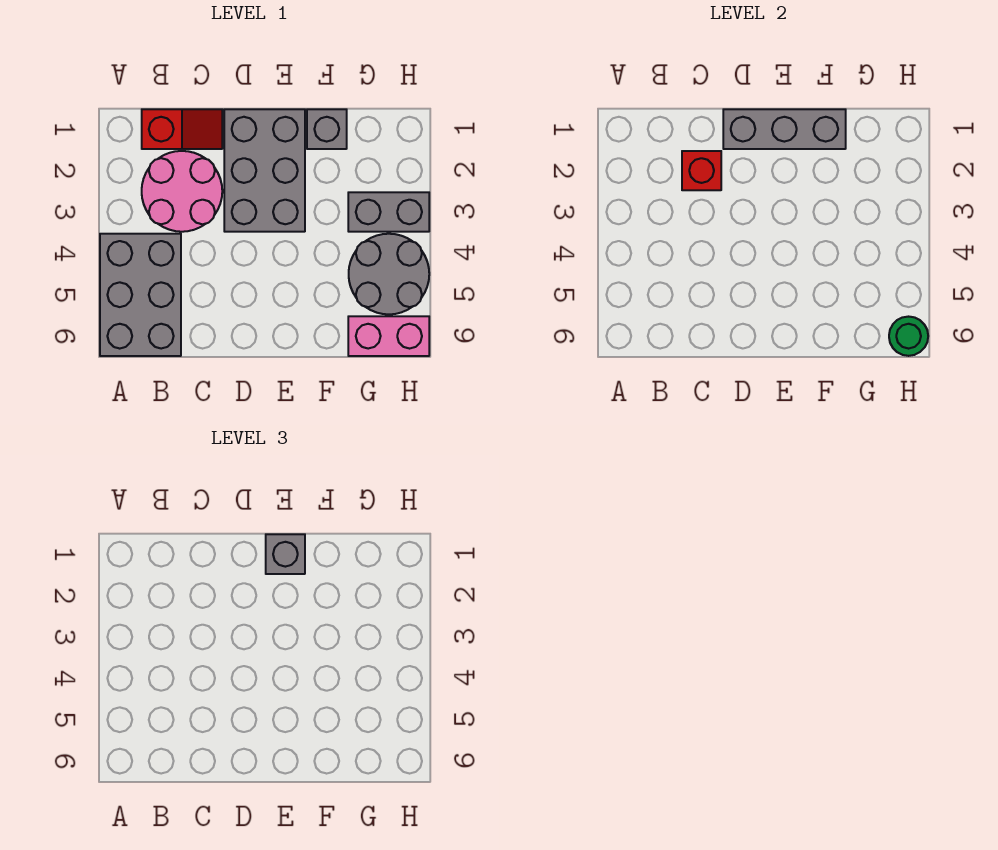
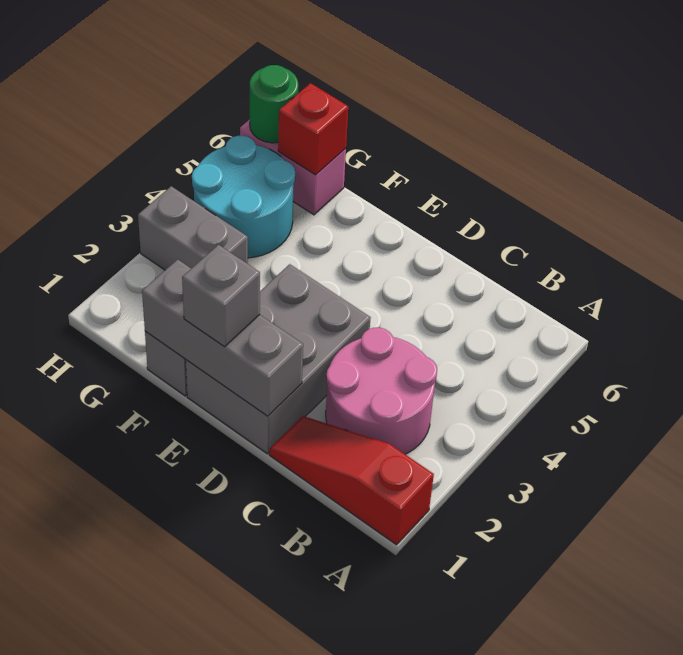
grey 2x3 brick [100,234,181,356] -> none
red 1x2 slope [142,109,222,149] -> red 1x3 slope [269,416,434,545]
red 1x1 brick [682,151,721,190] -> red 1x1 brick moved to [278,83,348,175]
grey 2x2 round brick [349,234,429,314] -> cyan 2x2 round brick [192,136,295,258]

